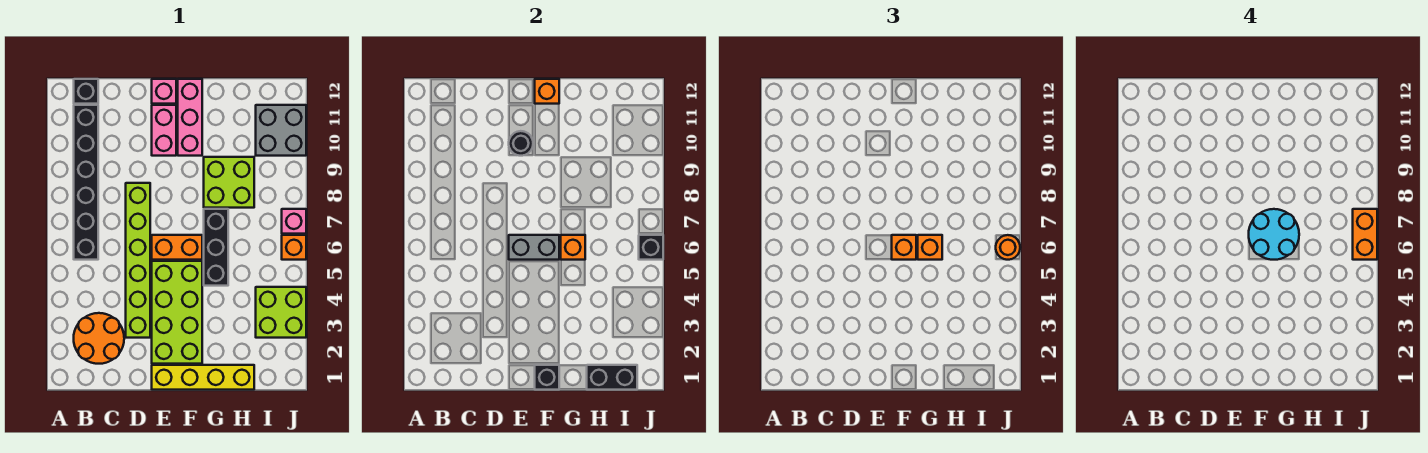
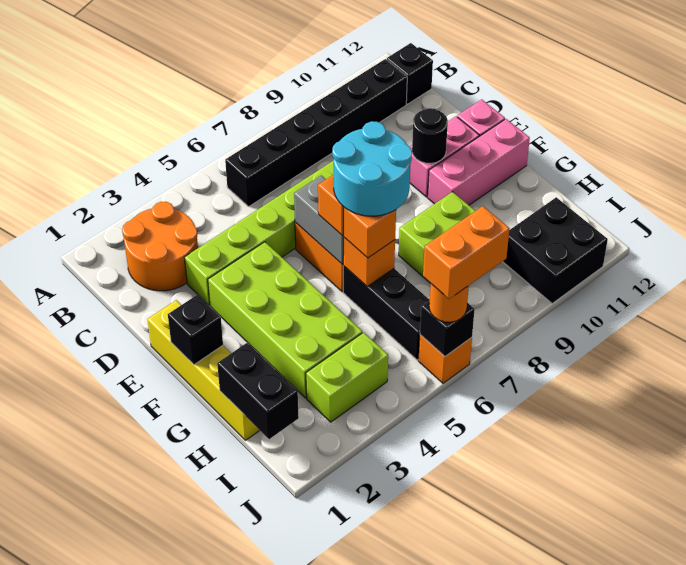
lime 2x4 brick [152,261,202,364] -> lime 2x4 brick turned to [208,242,362,398]
orange 1x1 brick [535,79,559,104] -> none
black 1x3 brick [204,209,228,286] -> black 1x3 brick turned to [343,266,429,360]
lime 2x2 brick [256,287,306,338] -> lime 1x2 brick [306,332,388,422]
grey 2x2 brick [256,105,306,156] -> black 2x2 brick [503,197,608,303]
pink 1x1 brick [282,209,306,234] -> none

